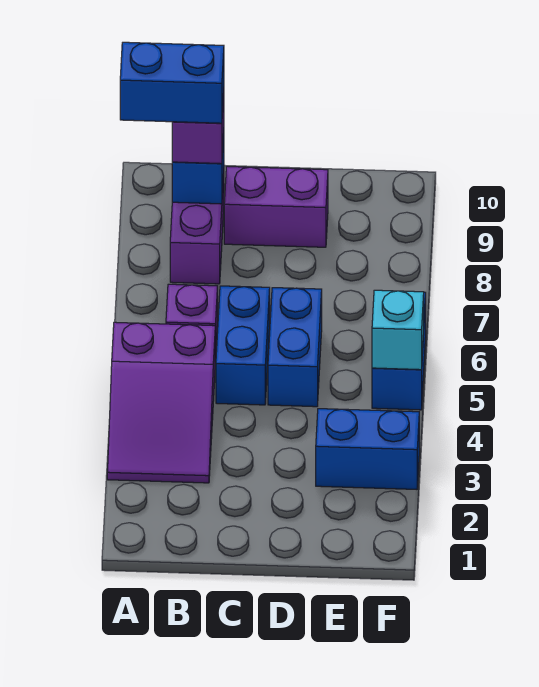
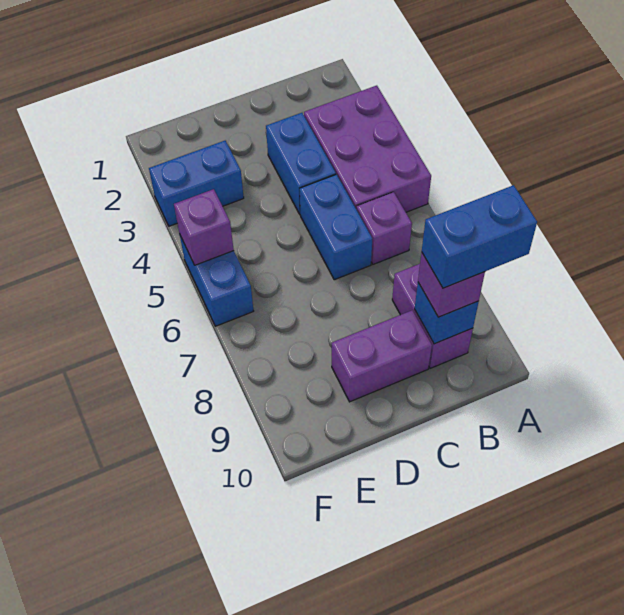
purple 2x3 slope [107,322,215,483] -> purple 2x3 brick [304,86,431,212]
blue 1x2 brick [268,288,322,407] -> blue 1x2 brick moved to [266,113,336,214]
cyan 1x1 brick [372,290,424,370] -> purple 1x1 brick [174,189,234,265]

